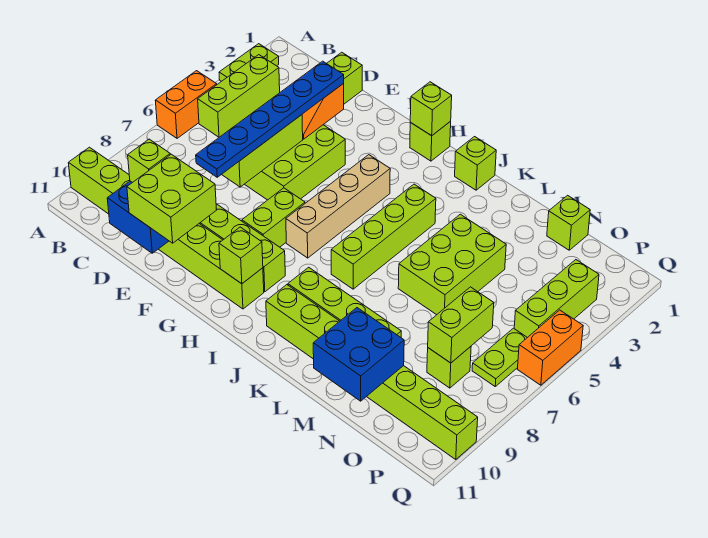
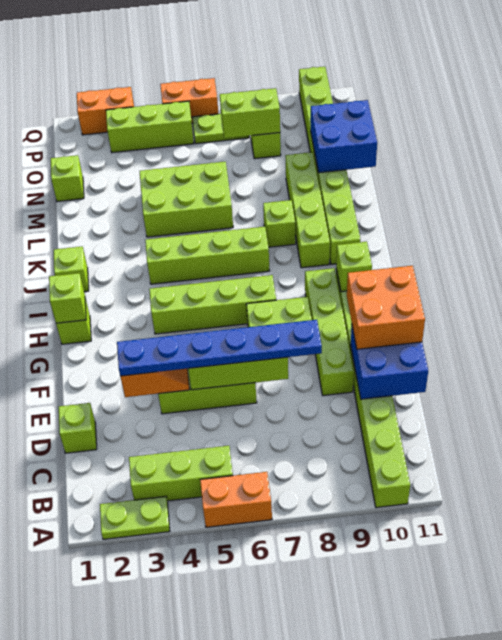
lime 1x1 brick [128,139,170,183] -> lime 1x1 brick moved to [263,200,296,247]
lime 2x2 brick [127,154,216,243] -> orange 2x2 brick [347,266,425,349]
tan 1x4 brick [286,155,390,258] -> lime 1x4 brick [149,275,276,334]
none -> orange 1x2 brick [77,87,134,135]

